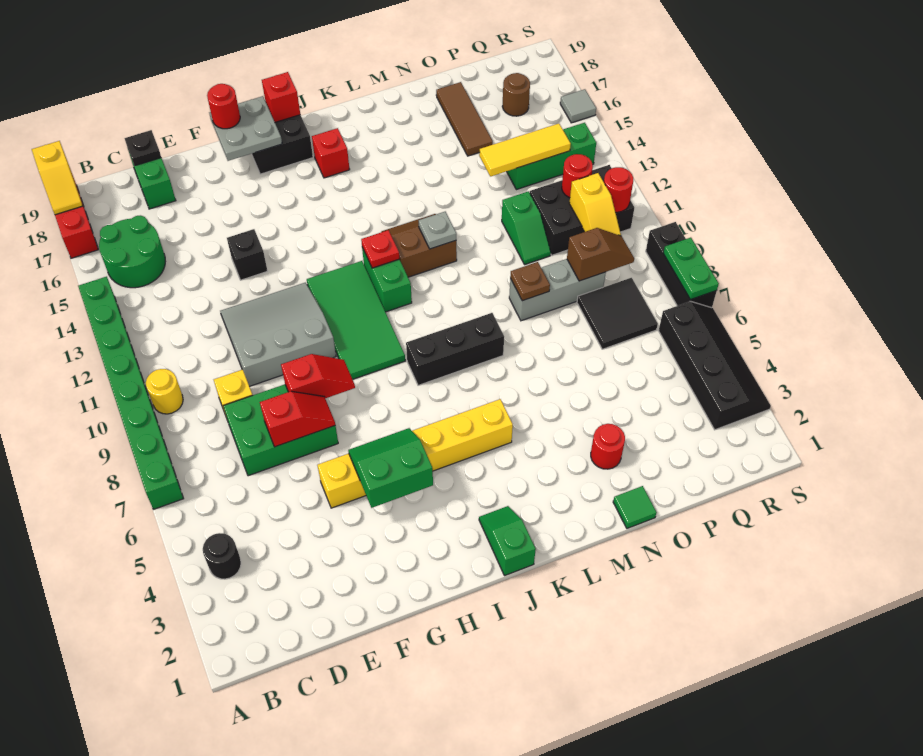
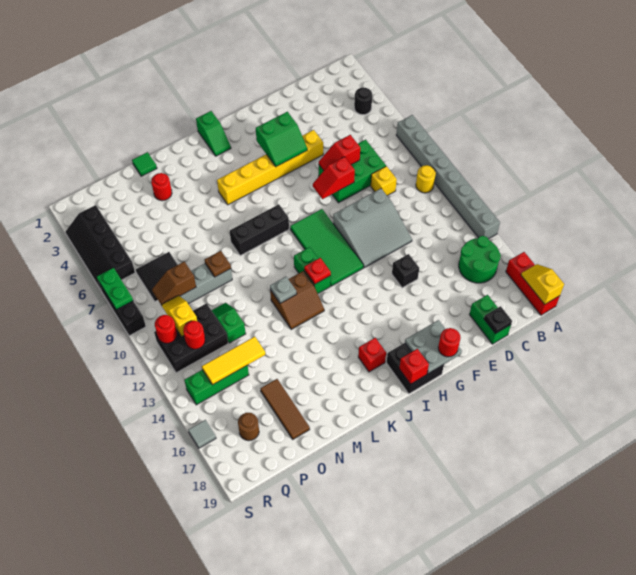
green 1x8 brick [78,277,184,509] -> grey 1x8 brick [396,115,500,239]

